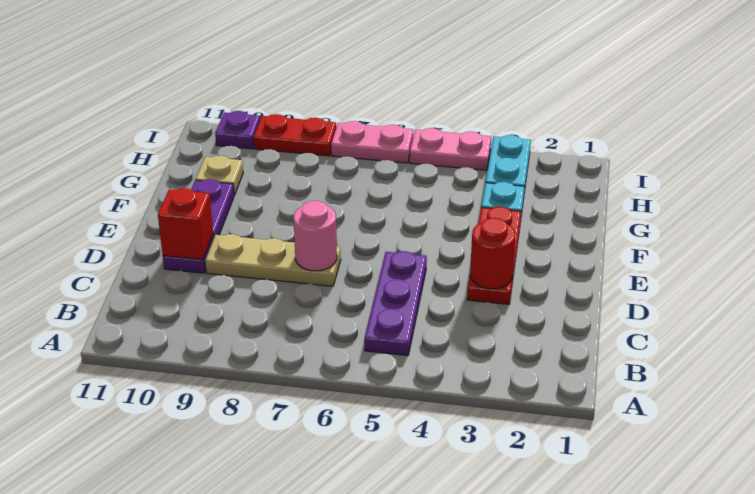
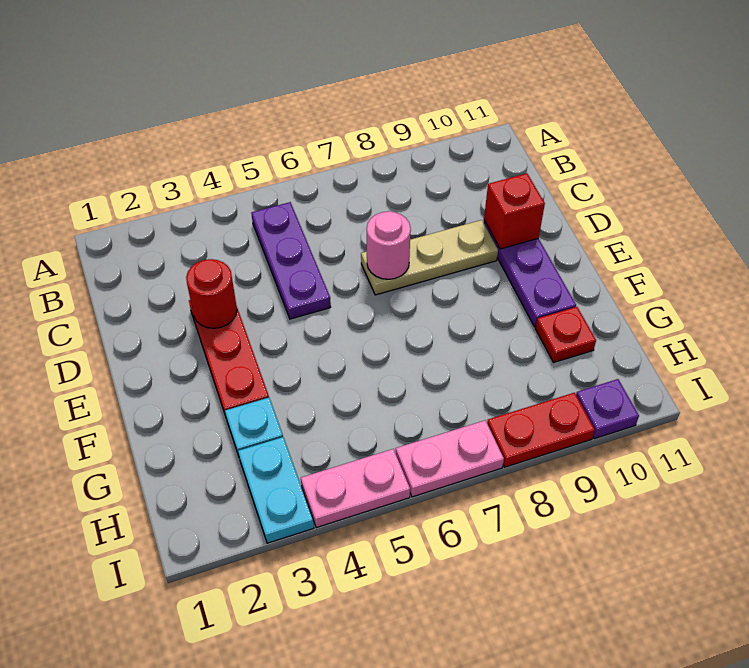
tan 1x1 plate [196,156,243,195] -> red 1x1 plate [535,307,596,362]

